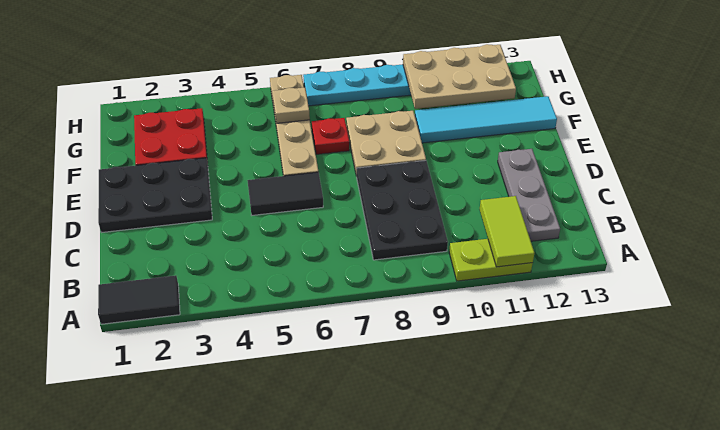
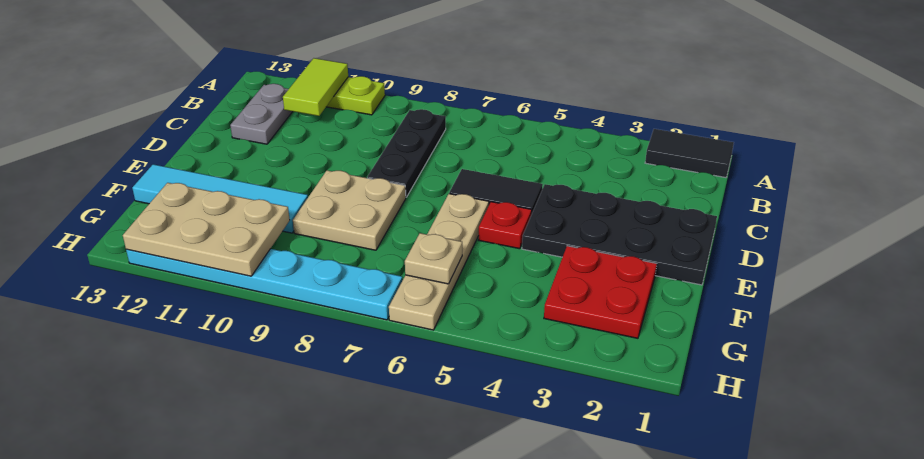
black 2x3 plate [357,160,448,260] -> black 1x3 plate [367,109,446,197]
grey 1x3 plate [498,149,560,241] -> grey 1x2 plate [230,84,293,144]
black 2x3 plate [98,158,212,233] -> black 2x4 plate [522,184,717,285]
red 1x1 plate [312,118,349,154] -> red 1x1 plate moved to [479,202,532,249]

